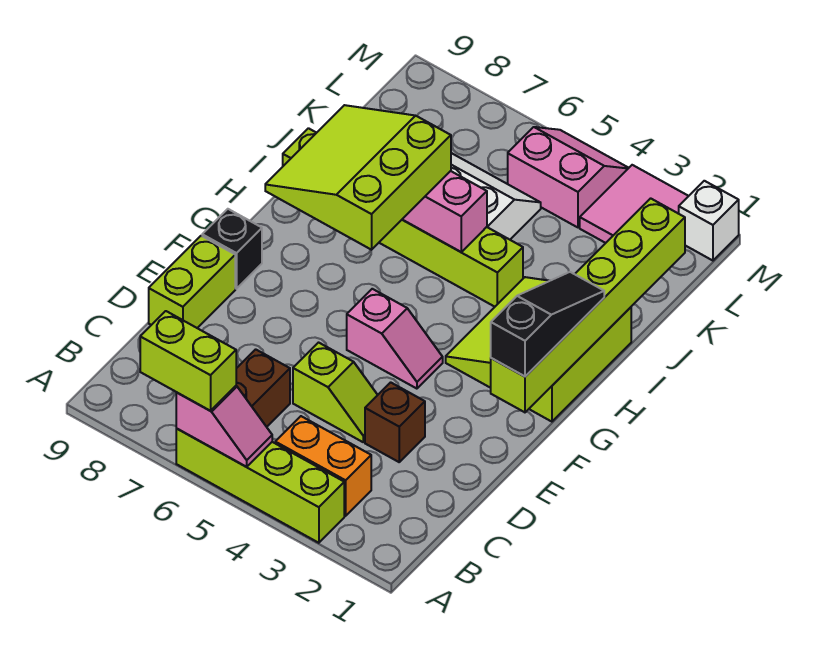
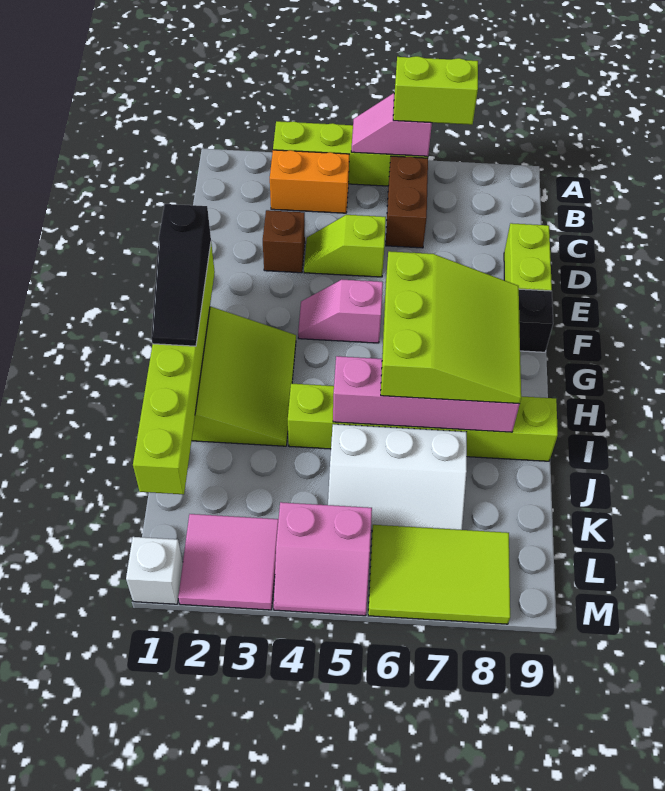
none -> lime 2x3 tile [368,525,510,624]

